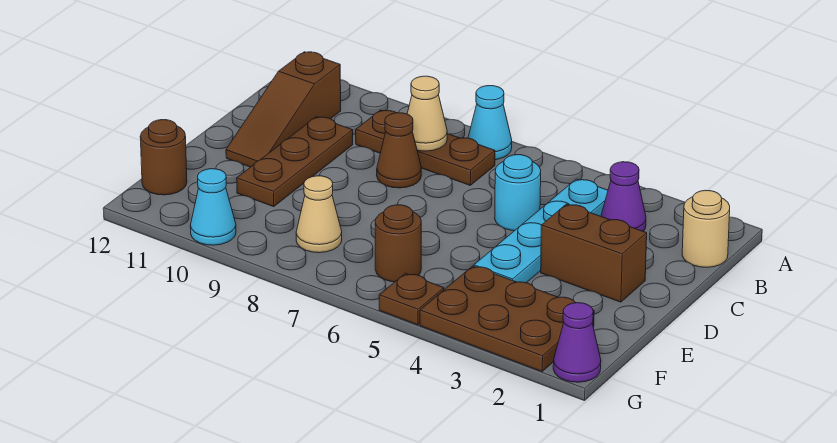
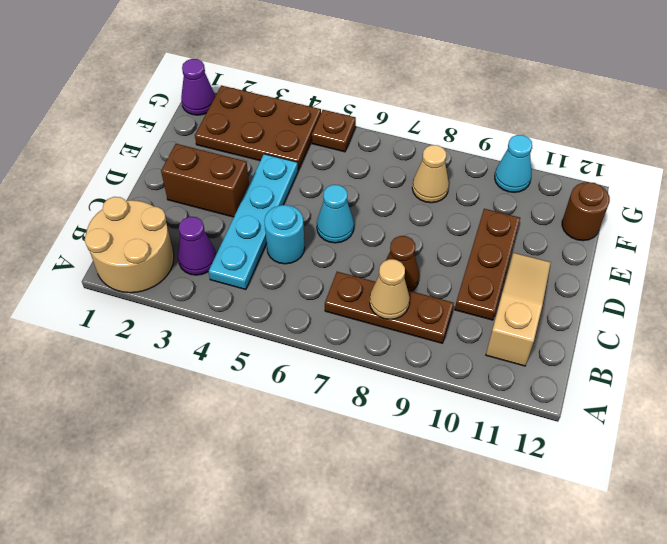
cyan 1x1 cone [468,86,512,160] -> cyan 1x1 cone moved to [317,185,354,243]
tan 1x1 round brick [682,190,730,267] -> tan 2x2 round brick [85,197,174,293]
brown 1x3 slope [226,52,341,167] -> tan 1x3 slope [486,253,551,366]
brown 1x1 round brick [375,205,421,282] -> none

